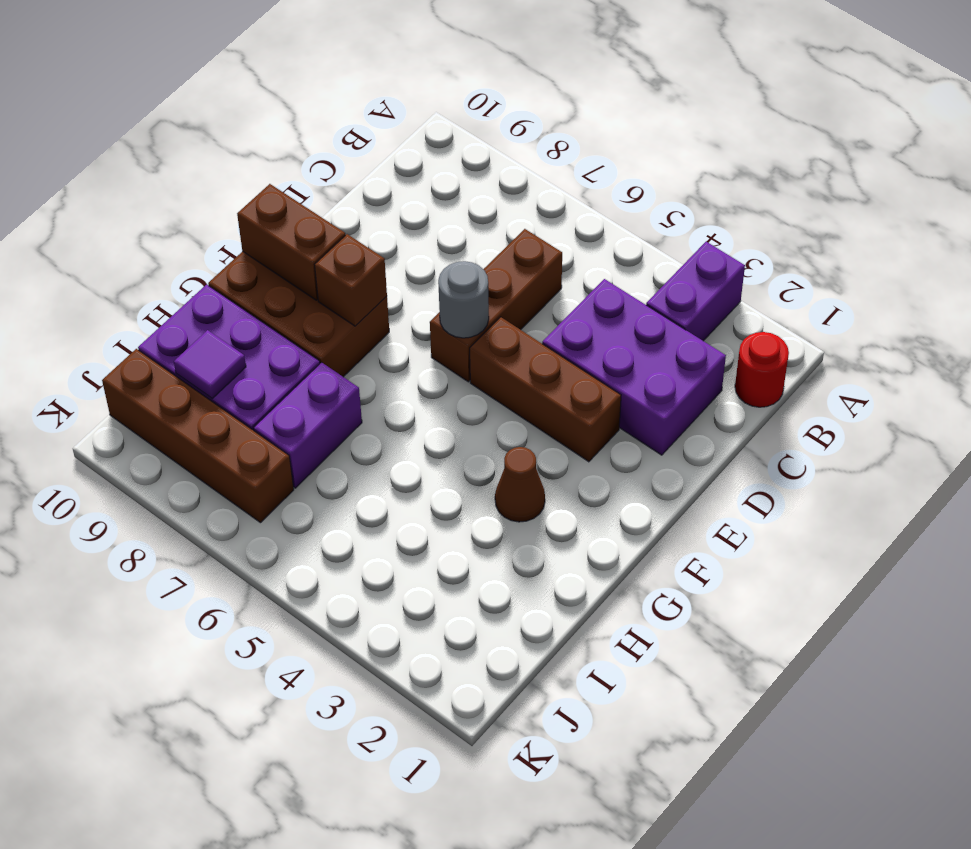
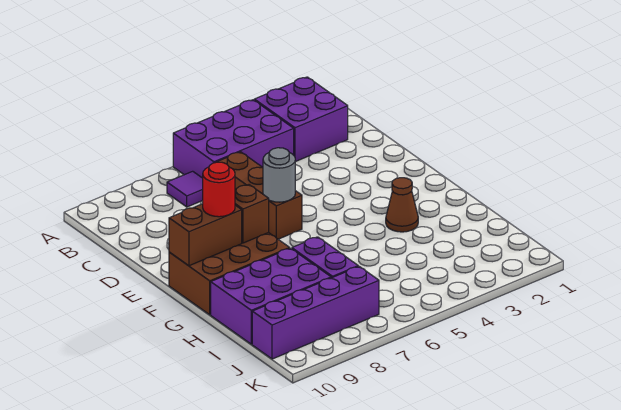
purple 1x2 brick [646,242,745,341] -> purple 2x2 brick [254,77,348,162]
red 1x1 round brick [735,332,789,407] -> red 1x1 round brick moved to [203,162,235,217]
purple 2x3 brick [542,279,726,455] -> purple 2x3 brick moved to [173,100,294,178]
brown 1x3 brick [470,317,621,462] -> none
purple 1x1 tile [174,330,246,399] -> purple 1x1 tile moved to [167,171,203,207]
brown 1x4 brick [102,349,294,523] -> purple 1x4 brick [252,266,379,359]

